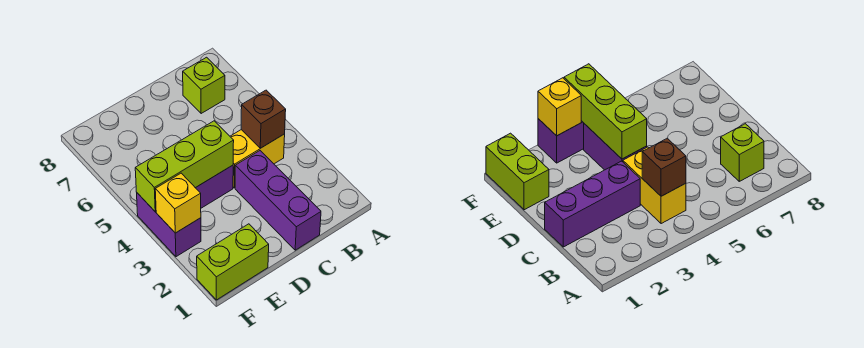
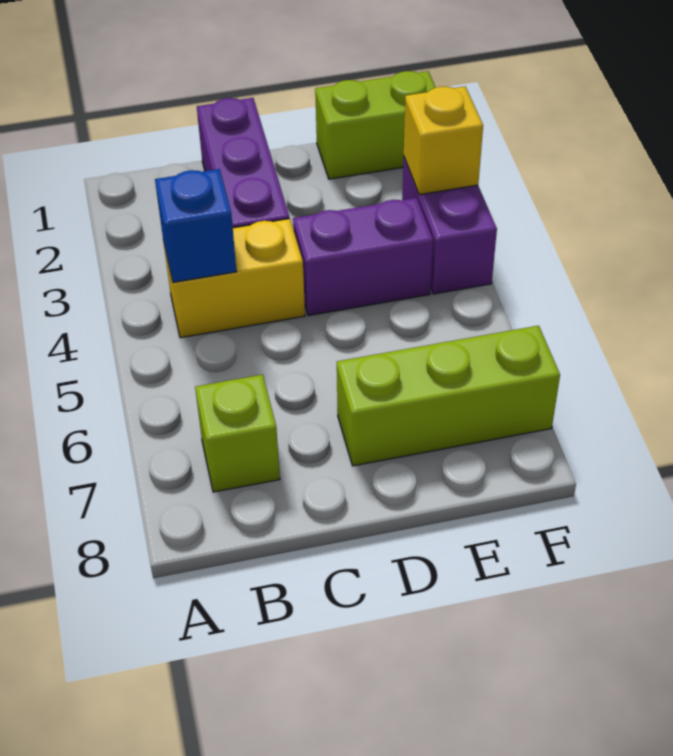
brown 1x1 brick [241,90,286,148] -> blue 1x1 brick [155,169,236,282]
lime 1x3 brick [135,121,234,212] -> lime 1x3 brick moved to [337,326,560,466]

